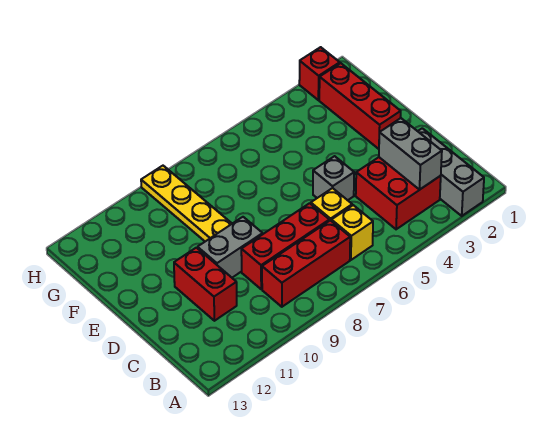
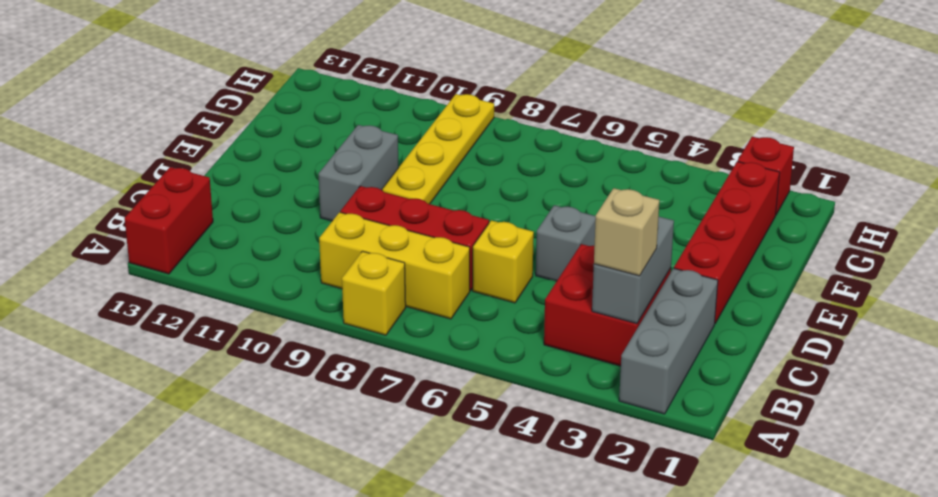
none -> tan 1x1 brick [594,188,659,276]
yellow 1x1 brick [332,205,373,260] -> yellow 1x1 brick moved to [342,251,406,335]
red 1x3 brick [262,220,350,307] -> yellow 1x3 brick [319,212,470,319]
red 1x2 brick [174,248,237,321] -> red 1x2 brick moved to [124,167,213,274]
grey 1x2 brick [198,217,263,278] -> grey 1x2 brick turned to [318,125,399,221]
red 1x3 brick [319,63,401,149] -> red 1x4 brick [674,161,780,323]

